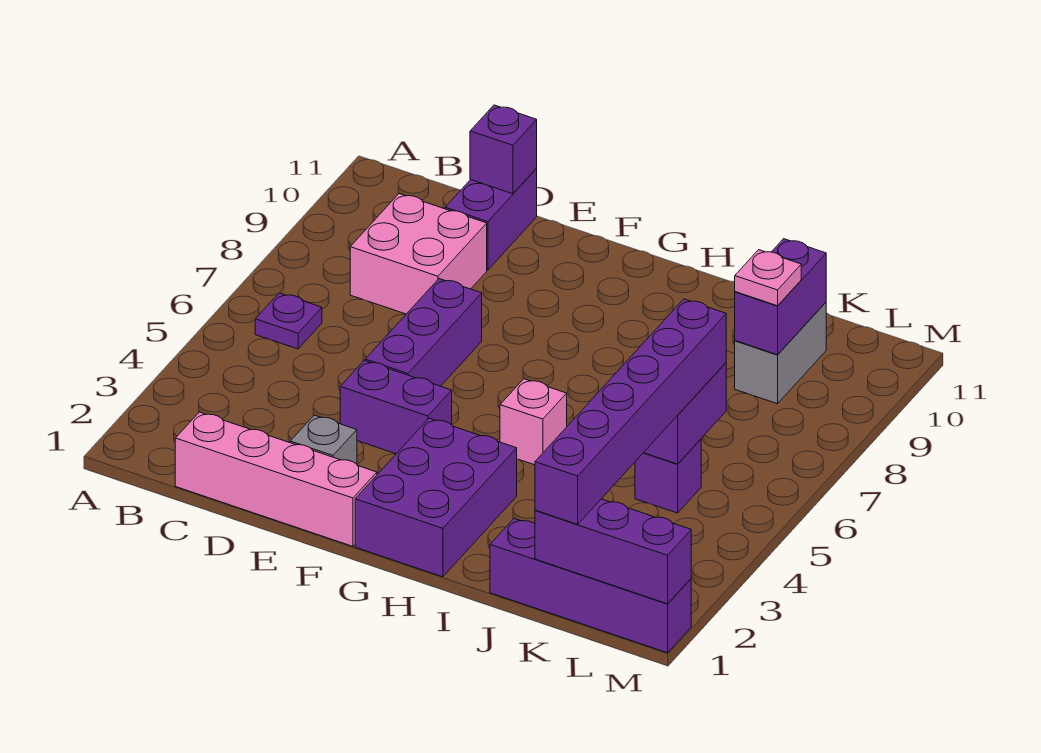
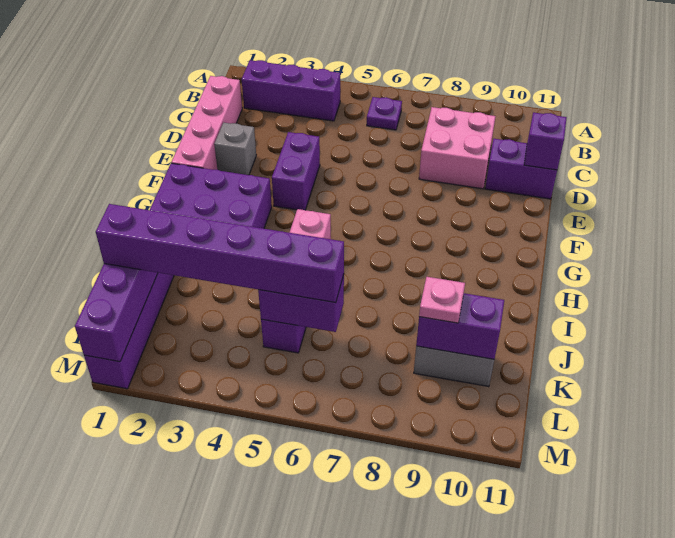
purple 1x3 brick [365,279,482,386] -> purple 1x3 brick moved to [242,60,340,121]

